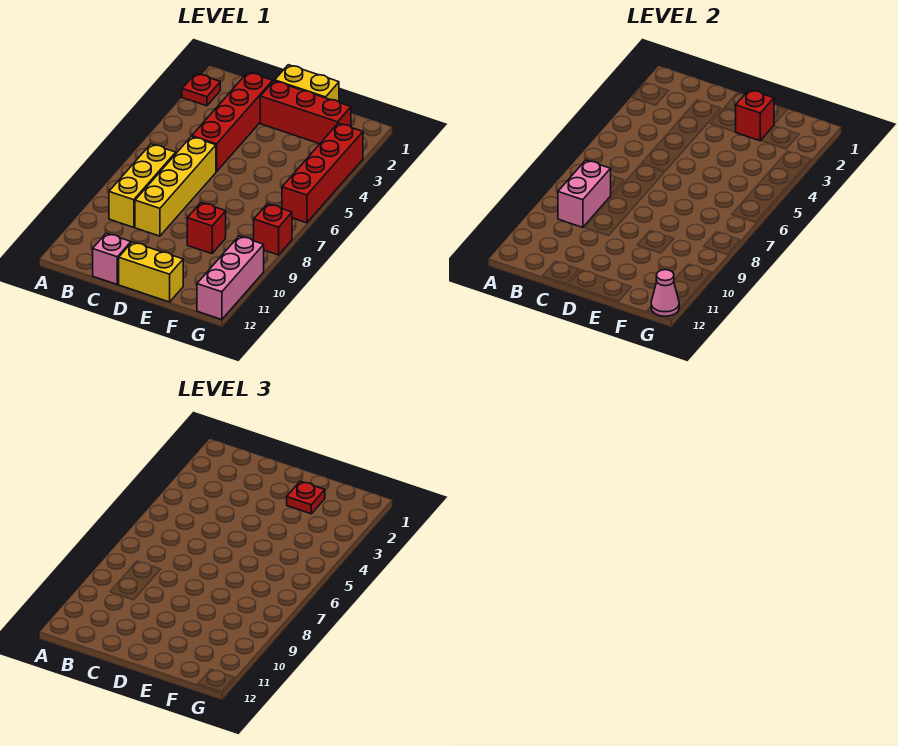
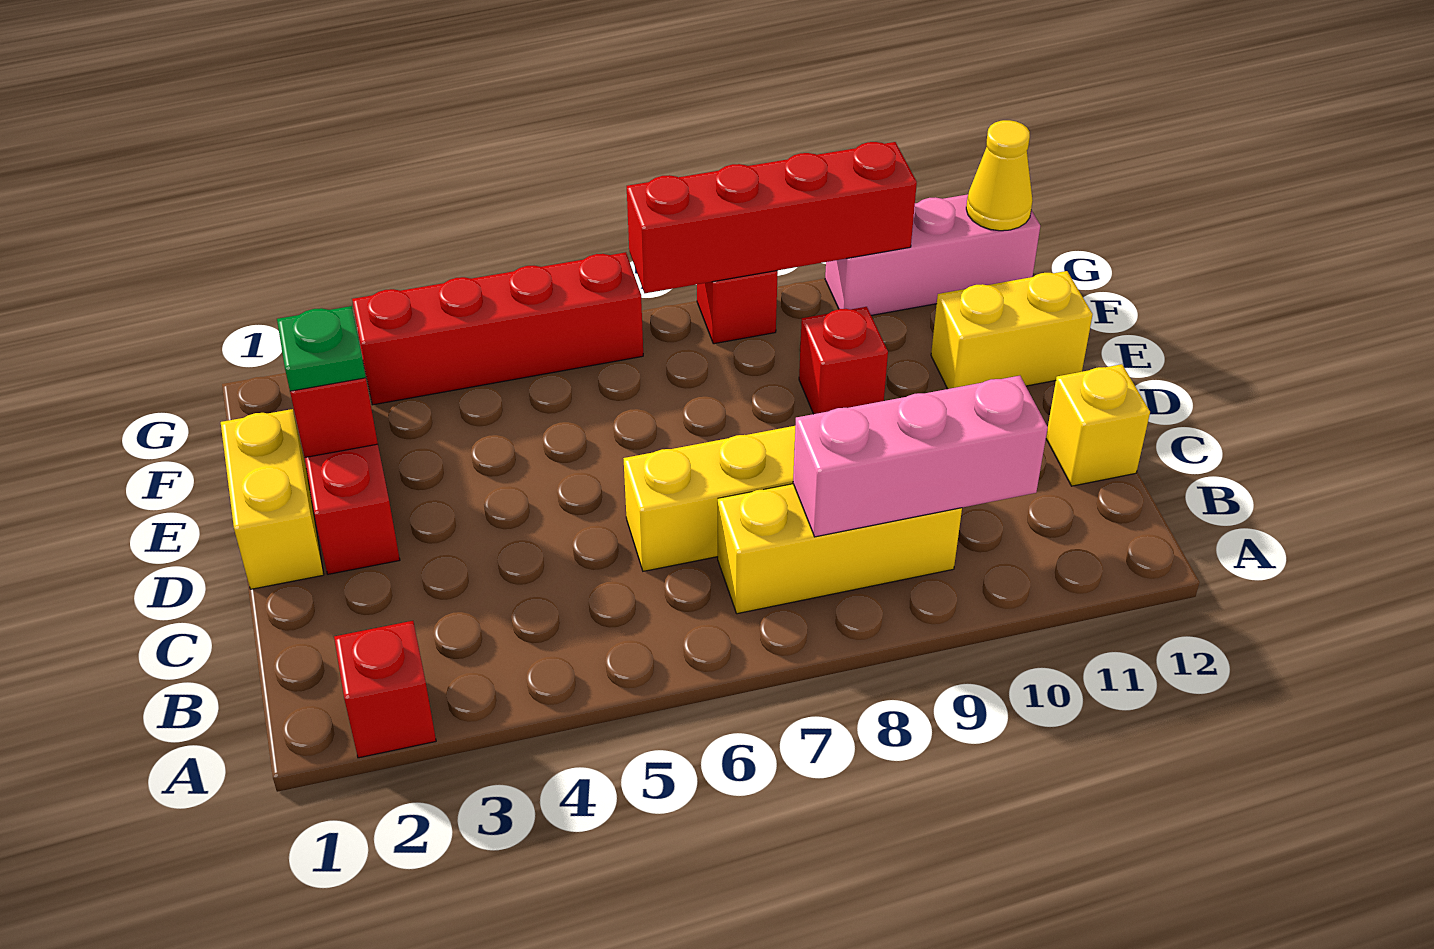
red 1x1 plate [182,73,220,106] -> red 1x1 brick [334,621,436,758]
pink 1x2 brick [558,160,611,227] -> pink 1x3 brick [793,376,1048,537]
red 1x4 brick [192,72,273,172] -> red 1x4 brick moved to [627,142,917,293]
pink 1x1 brick [93,233,131,284] -> yellow 1x1 brick [1046,364,1150,486]
yellow 1x2 brick [119,242,183,302] -> yellow 1x2 brick turned to [931,271,1093,389]
red 1x1 plate [287,481,325,514] -> green 1x1 plate [277,306,366,391]
pink 1x1 cone [651,270,679,316] -> yellow 1x1 cone [966,120,1033,231]

